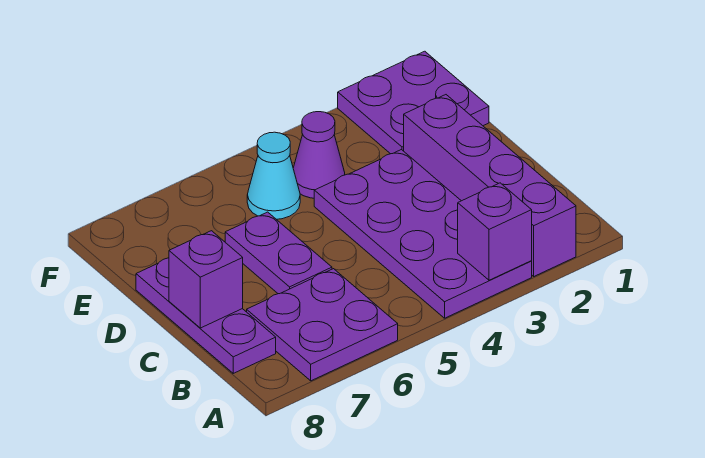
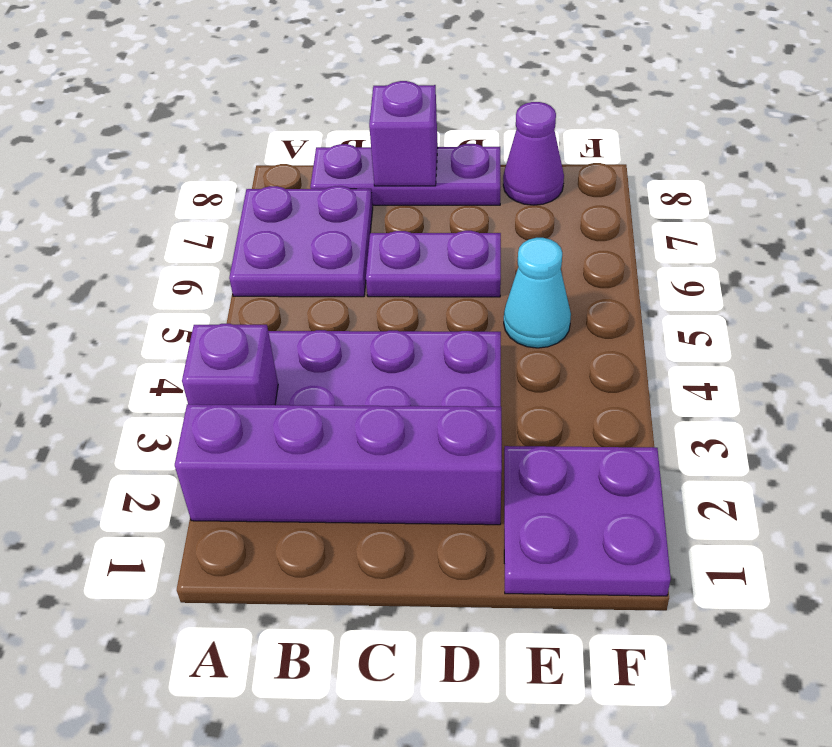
purple 1x1 cone [293,112,345,198] -> purple 1x1 cone moved to [503,102,564,205]

